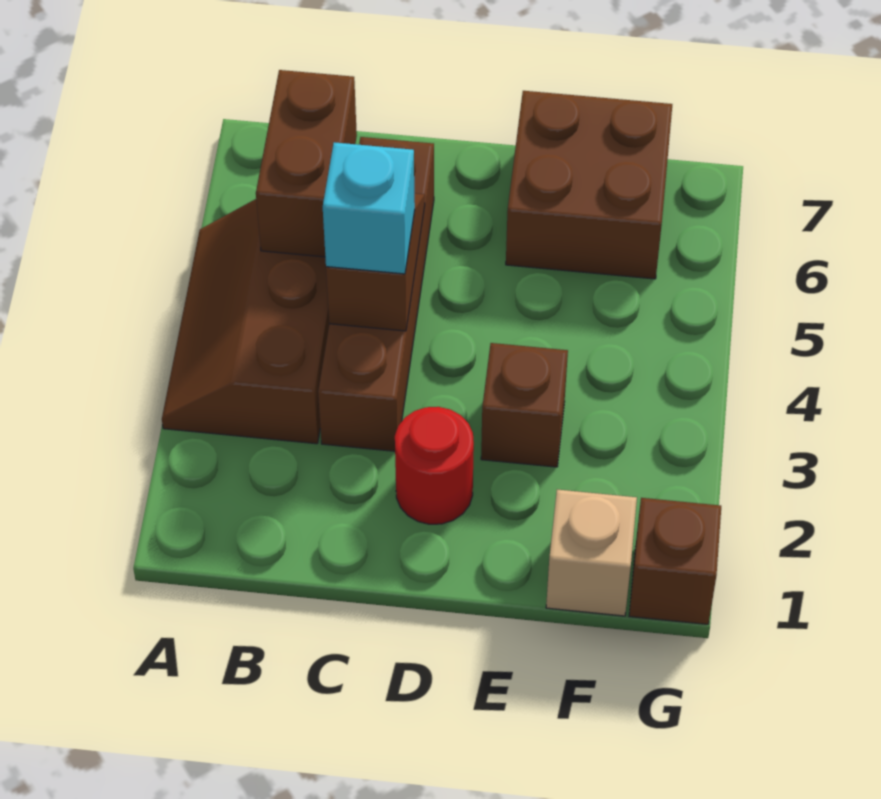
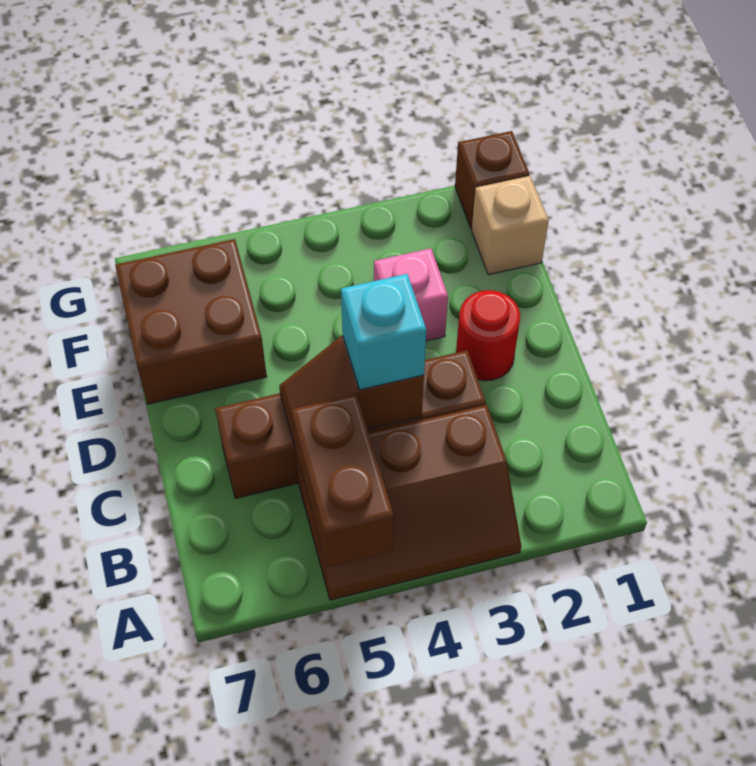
brown 1x2 brick [256,70,357,257] -> brown 1x2 brick turned to [291,394,393,567]
brown 1x1 brick [481,343,568,467] -> pink 1x1 brick [374,249,448,341]

